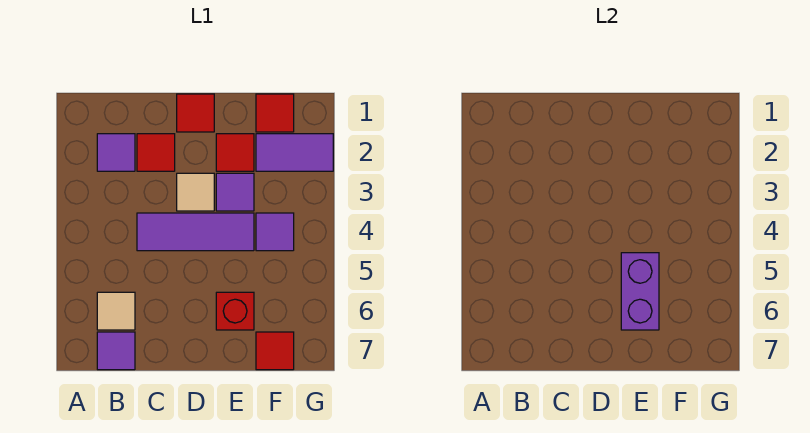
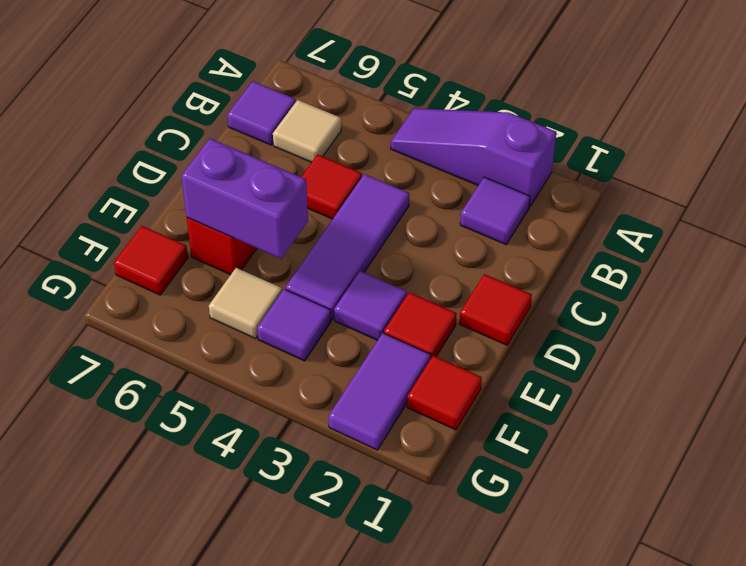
none -> purple 1x3 slope [391,108,556,207]
red 1x1 tile [137,134,175,171] -> red 1x1 tile moved to [301,154,362,219]
tan 1x1 tile [177,173,214,211] -> tan 1x1 tile moved to [209,268,282,339]

